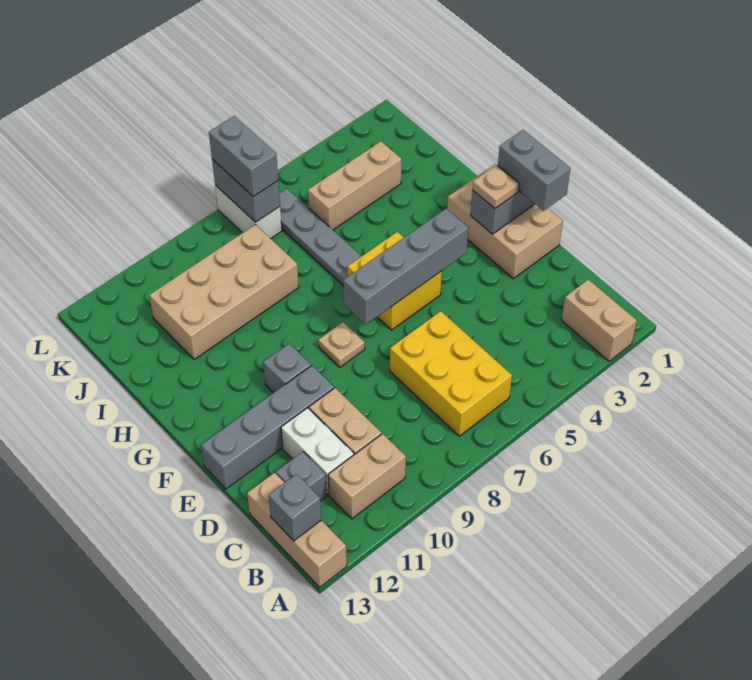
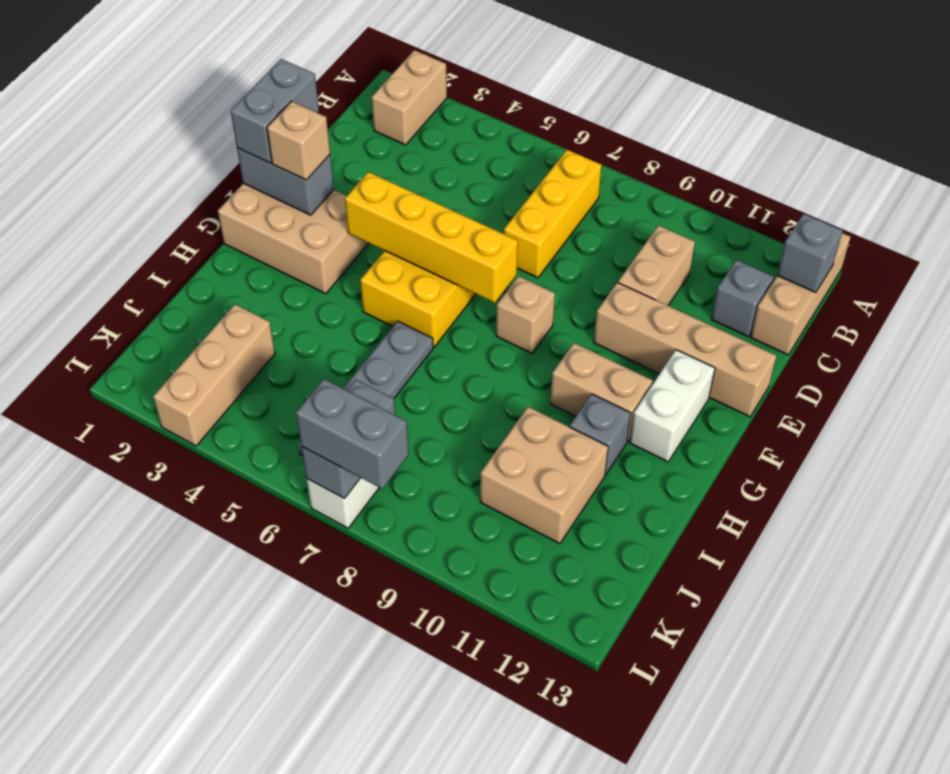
yellow 2x3 brick [390,311,512,436] -> yellow 1x3 brick [504,150,602,278]
tan 1x2 brick [328,434,406,519] -> tan 1x2 brick moved to [550,343,653,442]
white 1x2 brick [281,408,354,495] -> white 1x2 brick moved to [630,350,715,462]
tan 2x3 brick [447,164,563,278] -> tan 2x3 brick turned to [218,183,369,294]
grey 1x4 brick [201,366,334,489] -> tan 1x4 brick [594,283,776,417]
tan 1x1 plate [473,165,519,208] -> tan 1x1 brick [267,101,330,180]
grey 1x4 brick [343,209,468,325] -> yellow 1x4 brick [345,172,518,303]
tan 1x1 plate [318,322,365,367] -> tan 1x1 brick [496,276,555,353]
grey 1x1 brick [263,344,311,393] -> grey 1x1 brick moved to [570,394,631,475]
tan 2x4 brick [149,225,299,360] -> tan 2x2 brick [480,407,608,544]
tan 1x3 brick [308,141,402,230] -> tan 1x3 brick turned to [153,305,275,446]
grey 1x2 brick [209,116,278,196] -> grey 1x2 brick turned to [296,379,409,489]

